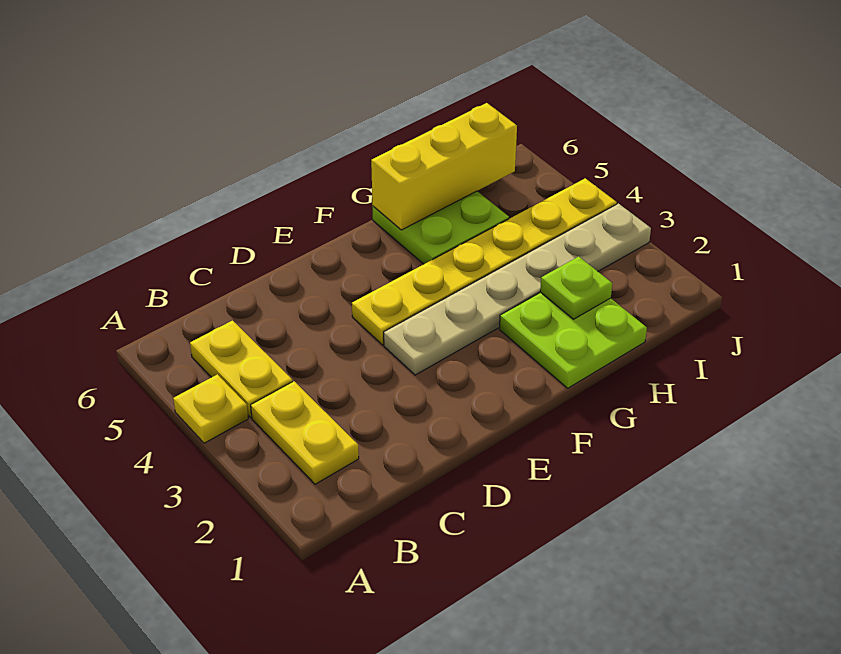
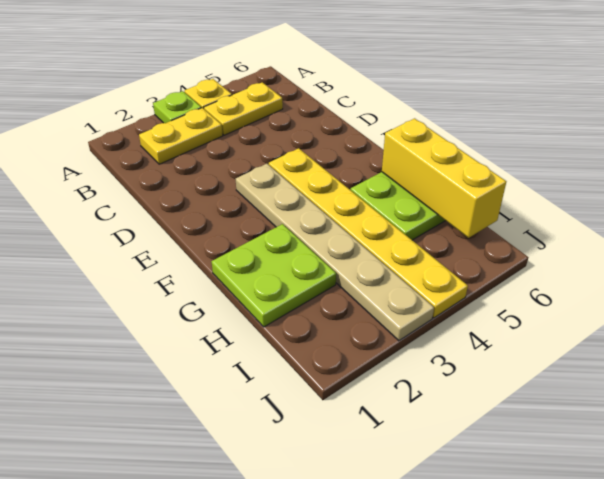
lime 1x1 plate [540,256,612,319] -> lime 1x1 plate moved to [153,91,201,123]

